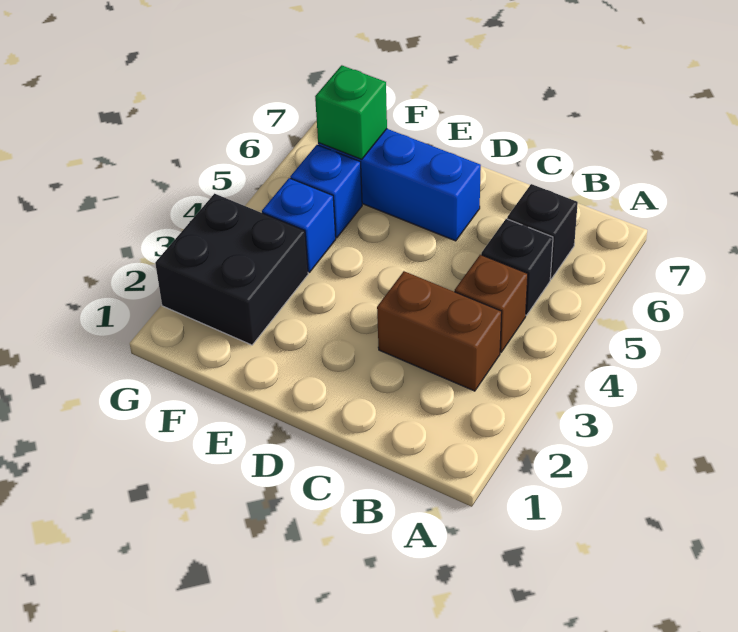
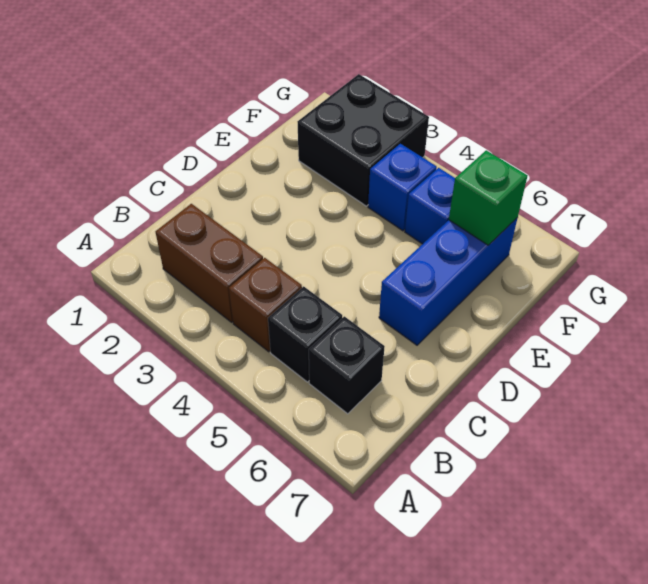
brown 1x2 brick [377,271,502,391] -> brown 1x2 brick turned to [156,204,263,322]

